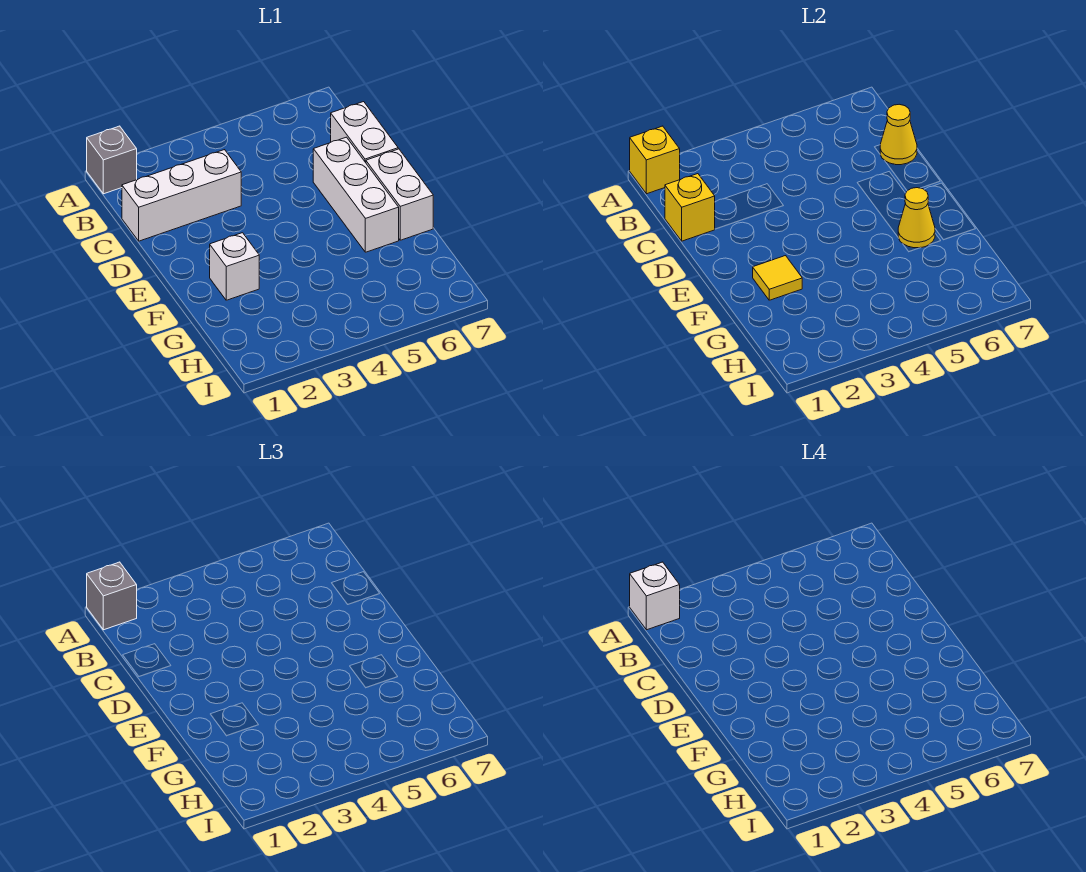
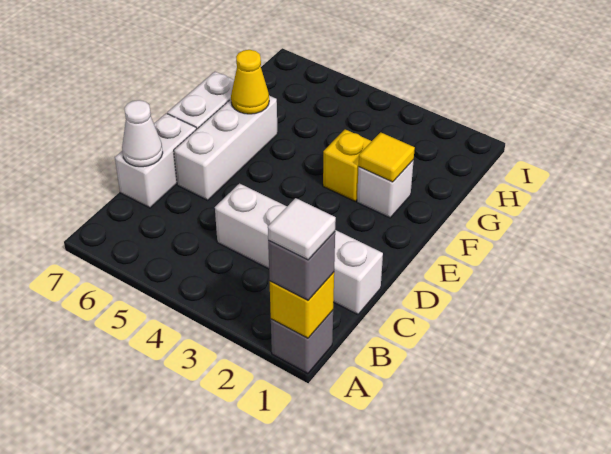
white 1x1 brick [630,562,680,630] -> white 1x1 tile [268,198,336,260]
white 1x3 brick [122,150,241,241] -> white 1x4 brick [215,184,383,314]
yellow 1x1 brick [665,174,715,241] -> yellow 1x1 brick moved to [323,129,372,201]
yellow 1x1 cone [880,104,917,165] -> white 1x1 cone [122,100,163,167]

